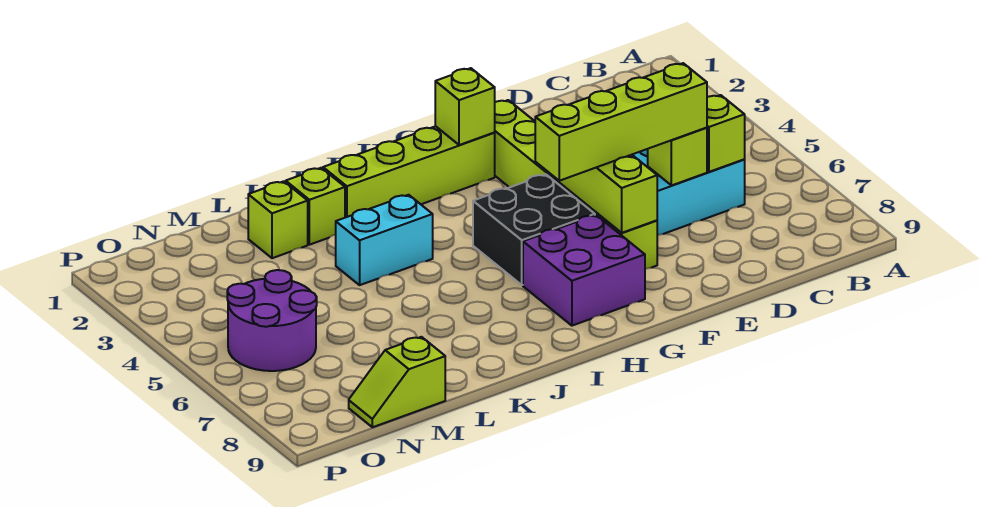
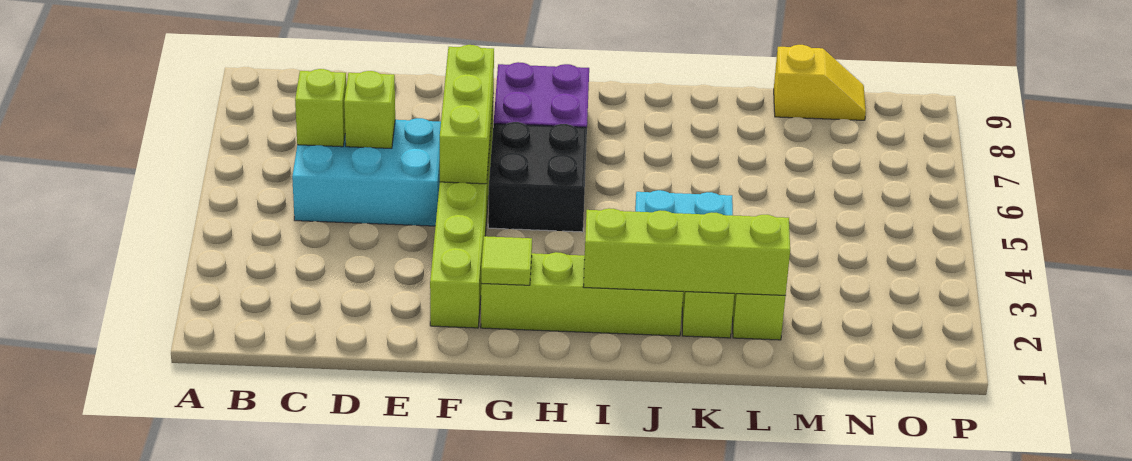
lime 1x4 brick [535,63,707,181] -> lime 1x4 brick moved to [583,208,790,295]
lime 1x1 brick [435,68,495,145] -> lime 1x1 tile [481,236,532,285]
lime 1x2 slope [349,337,445,427] -> yellow 1x2 slope [774,45,866,120]
purple 2x2 round brick [227,270,317,371] -> none

